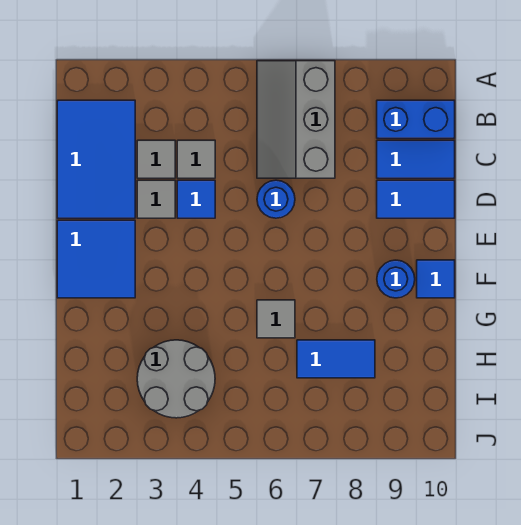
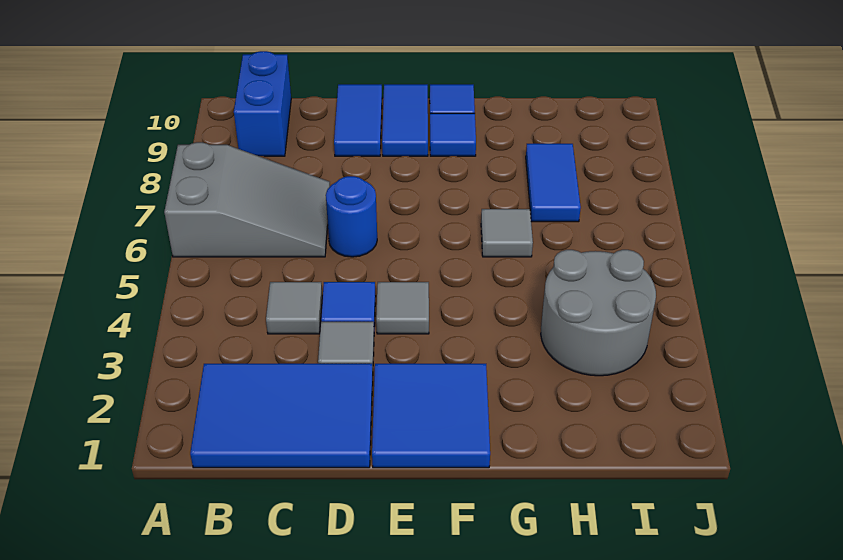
grey 2x3 slope [257,61,335,178] -> grey 2x3 slope turned to [164,142,330,257]
grey 1x1 tile [137,140,175,178] -> grey 1x1 tile moved to [376,282,429,334]
blue 1x2 tile [377,140,455,178] -> blue 1x2 tile moved to [382,84,428,156]
blue 1x1 round brick [377,260,415,298] -> blue 1x1 tile [430,113,476,156]

